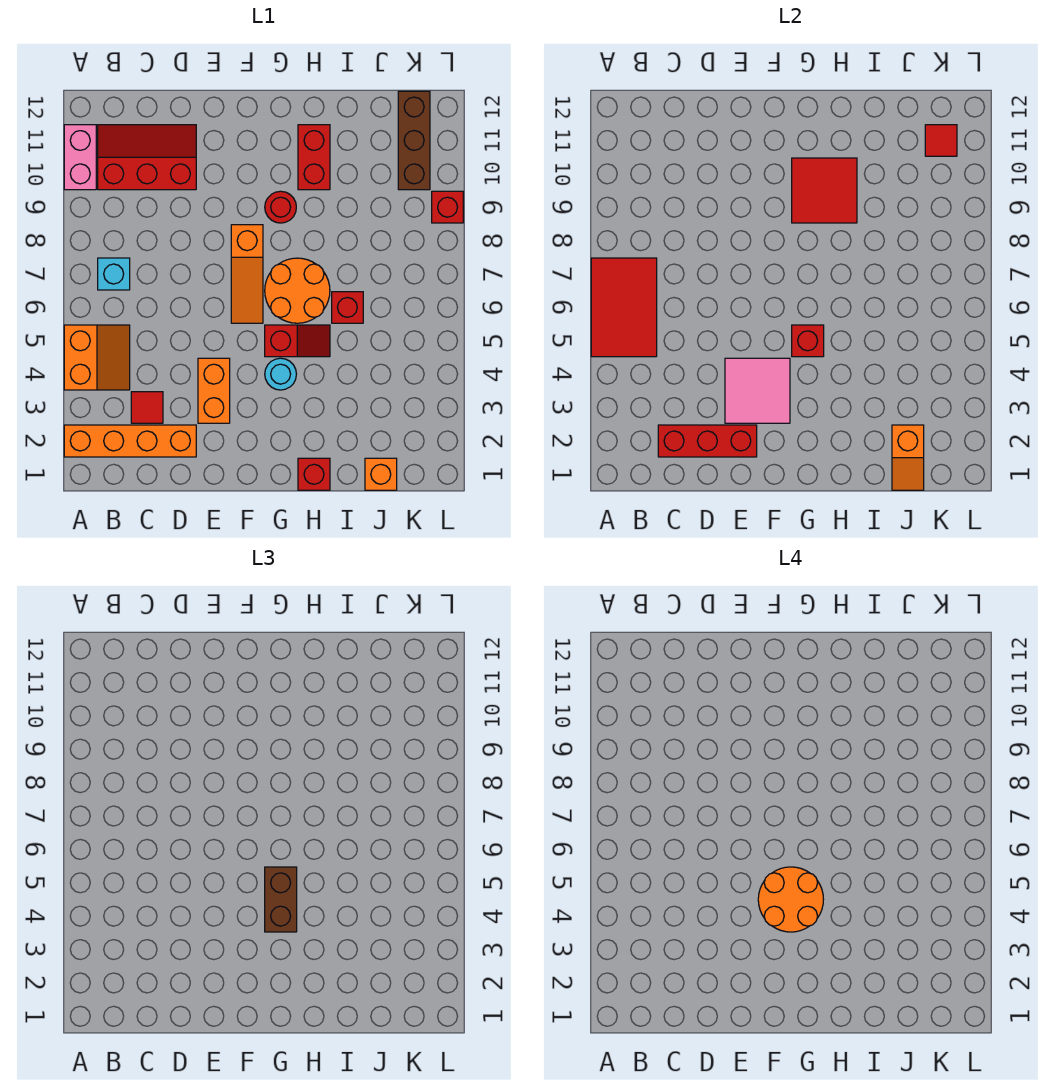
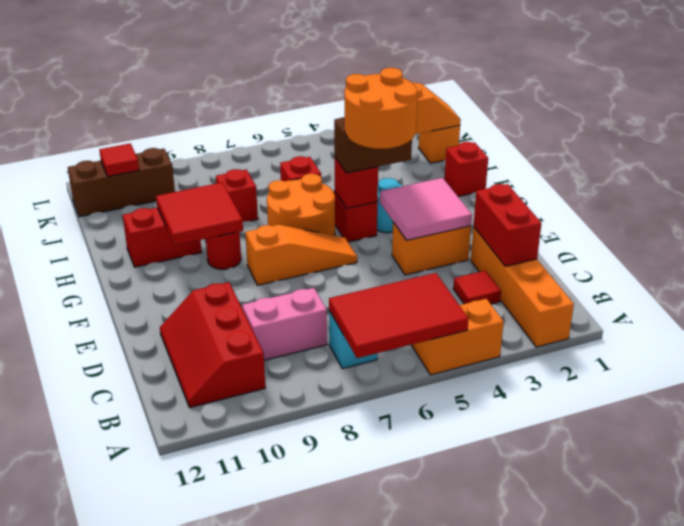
pink 1x2 brick [64,125,96,190] -> pink 1x2 brick moved to [242,288,327,360]
red 1x3 brick [658,425,757,457] -> red 1x2 brick [473,184,542,266]
red 1x1 brick [432,191,463,223] -> red 1x1 brick moved to [216,169,258,222]

